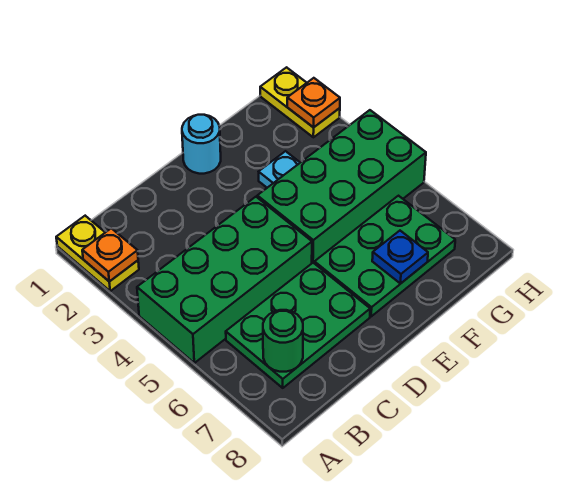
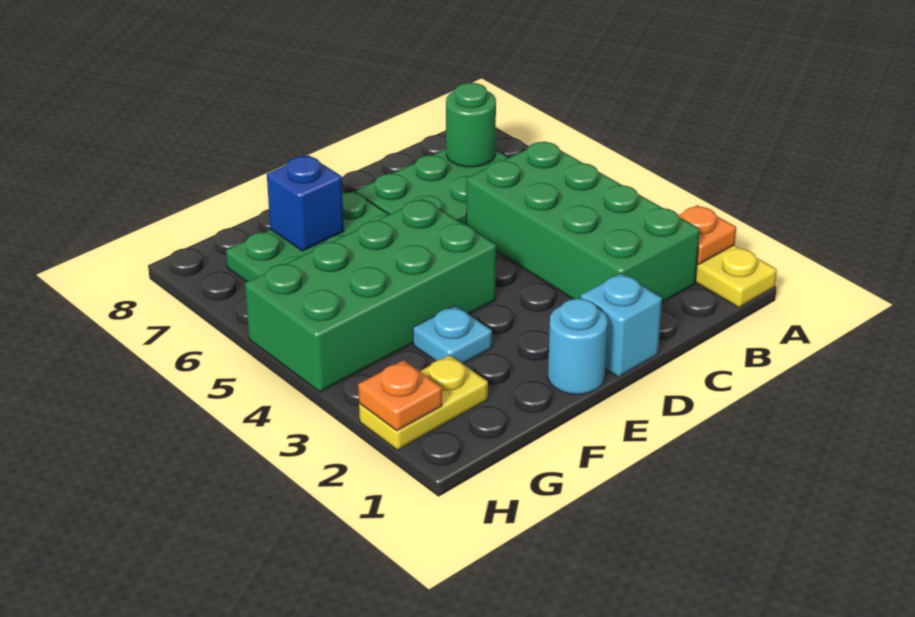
green 2x4 brick [137,197,312,363] -> green 2x4 brick turned to [466,141,700,302]
none -> cyan 1x1 brick [581,273,662,377]
blue 1x1 plate [372,231,428,284] -> blue 1x1 brick [267,155,344,251]
yellow 1x2 plate [260,67,340,137] -> yellow 1x2 plate turned to [359,355,488,450]

